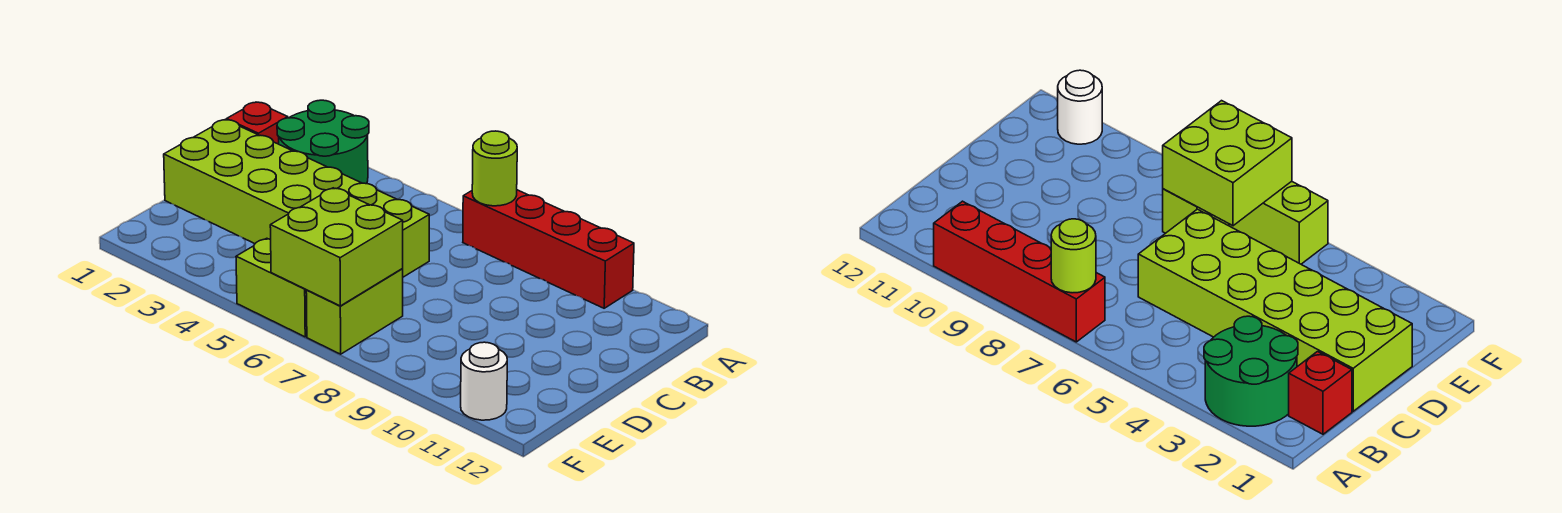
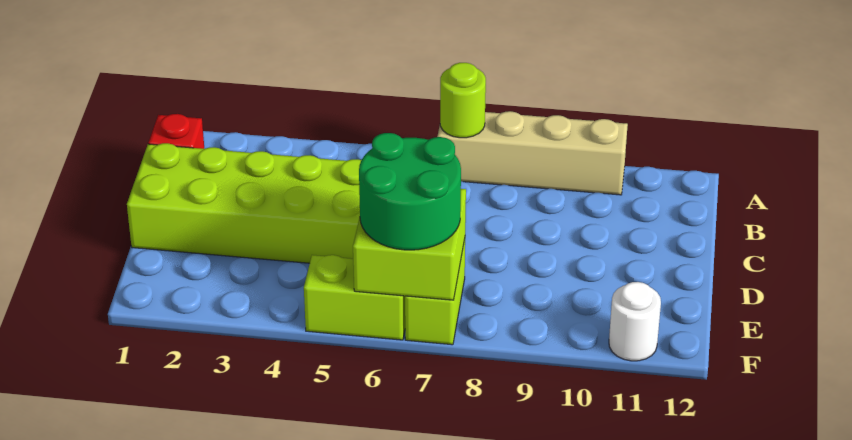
green 2x2 round brick [277,100,369,184] -> green 2x2 round brick moved to [359,133,461,250]
red 1x4 brick [463,190,634,308] -> tan 1x4 brick [437,111,628,195]

